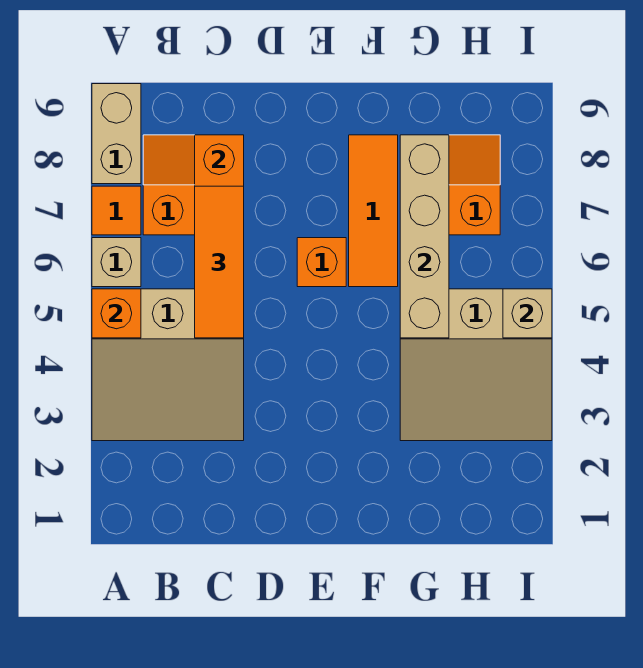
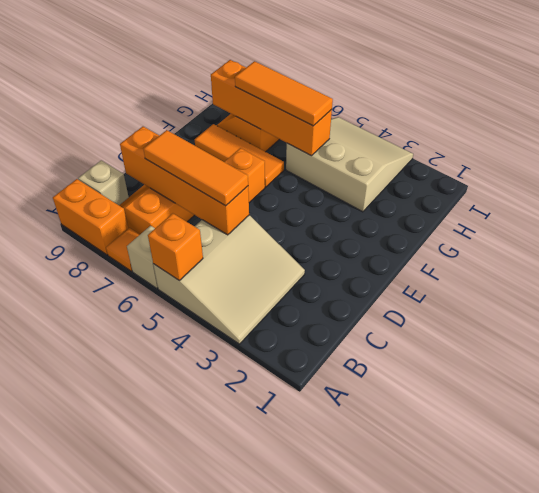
tan 1x2 brick [92,84,141,184] -> orange 1x2 brick [53,179,128,255]
tan 3x3 slope [400,289,552,441] -> tan 3x3 slope turned to [286,117,413,212]
tan 1x4 brick [400,135,449,338] -> orange 1x4 brick [211,60,332,156]
none -> orange 1x3 tile [235,61,333,126]
tan 1x1 brick [503,289,552,338] -> tan 1x1 brick moved to [78,160,129,205]

